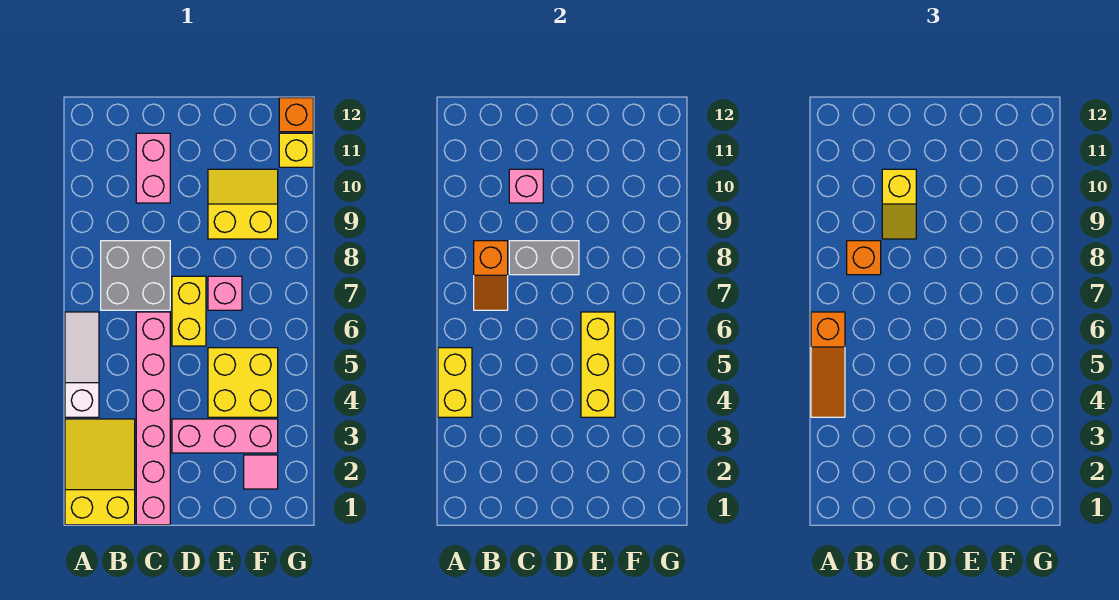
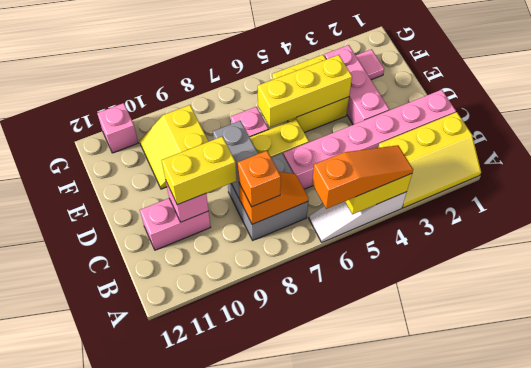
yellow 2x3 slope [65,419,135,525] -> yellow 2x3 slope turned to [378,112,481,208]
yellow 1x2 slope [882,169,916,239] -> yellow 1x2 brick [161,137,237,205]
yellow 1x1 brick [279,133,313,167] -> pink 1x1 brick [97,103,138,153]
orange 1x1 brick [279,98,313,132] -> none

